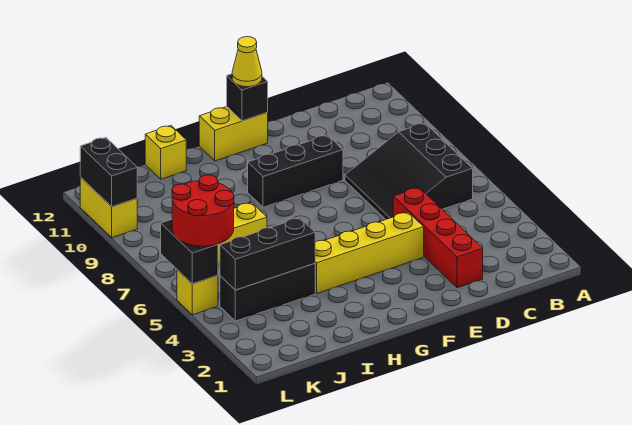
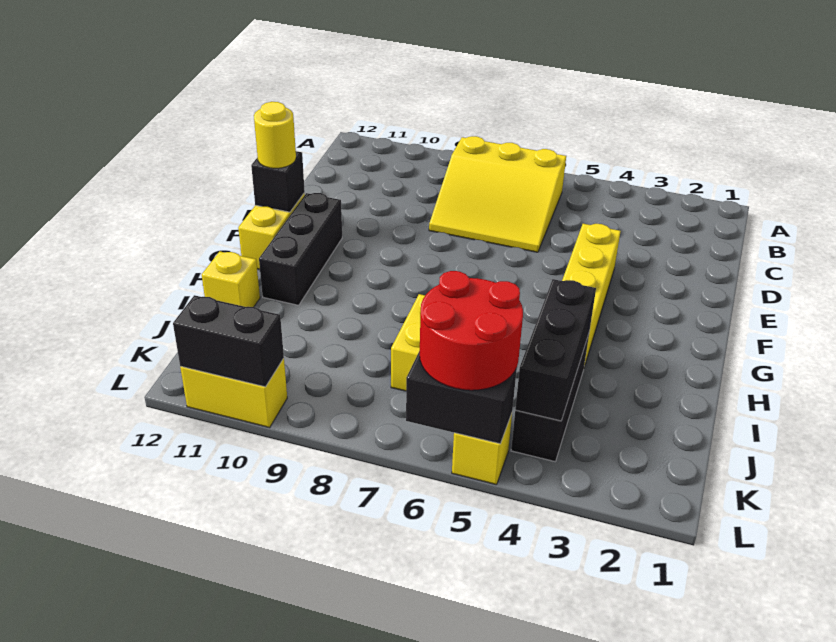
black 3x3 slope [345,123,473,219] -> yellow 3x3 slope [429,136,566,252]
red 1x4 brick [393,188,483,288] -> none
black 1x3 brick [248,135,343,207] -> black 1x3 brick moved to [259,193,342,305]
yellow 1x1 cone [232,37,262,87] -> yellow 1x1 round brick [254,102,296,168]

